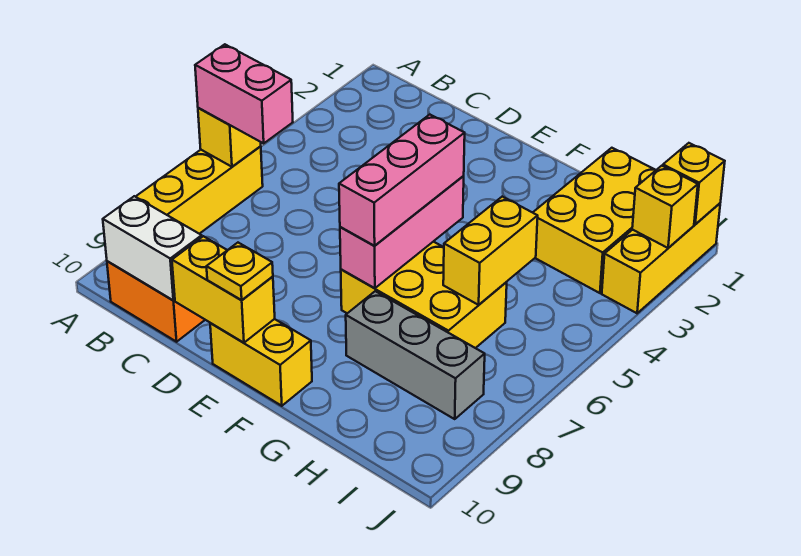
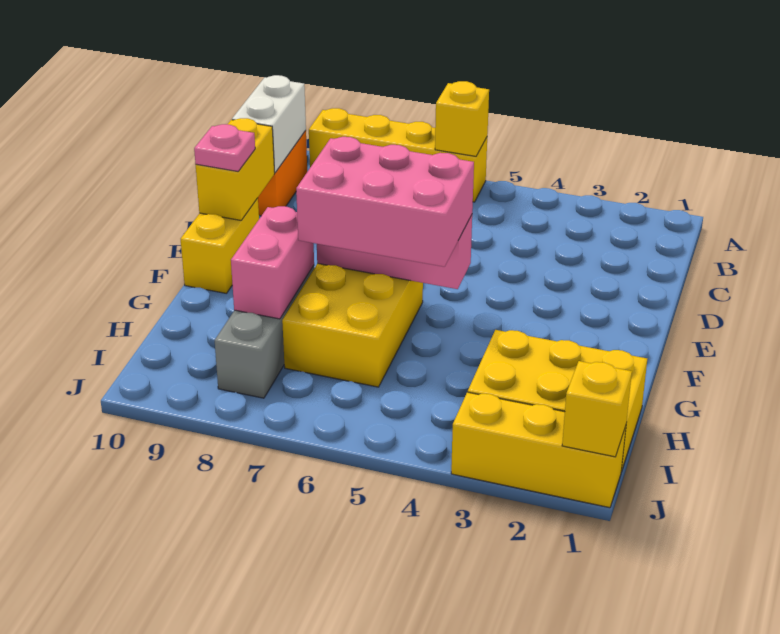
pink 1x2 brick [195,44,293,143] -> pink 1x2 brick moved to [231,206,314,319]
yellow 1x1 plate [206,243,273,300] -> pink 1x1 plate [194,124,255,171]
pink 1x3 brick [339,115,465,246] -> pink 2x3 brick [296,137,474,267]
yellow 1x2 brick [443,197,538,305] -> none
yellow 1x1 brick [632,166,698,248] -> none

